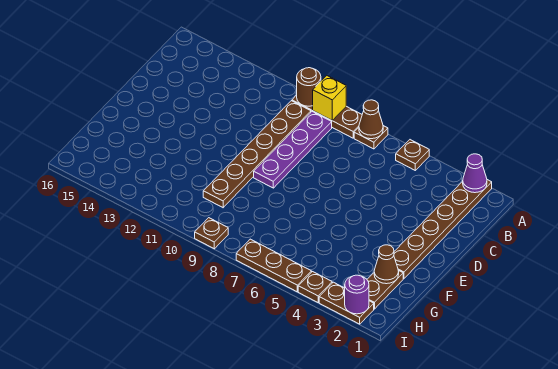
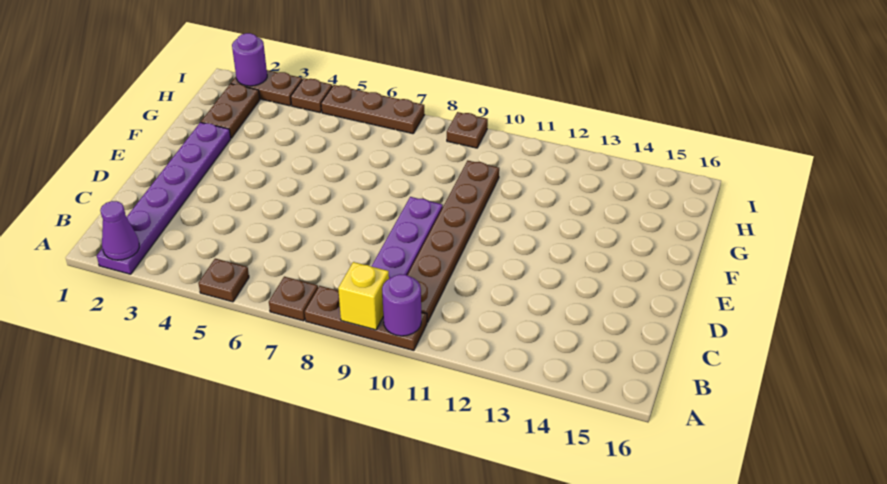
brown 1x6 plate [394,180,492,279] -> purple 1x6 plate [97,122,231,274]
brown 1x1 cone [359,100,383,139] -> none
brown 1x1 round brick [297,68,321,106] -> purple 1x1 round brick [382,274,421,336]
brown 1x1 cone [374,245,399,284] -> none

